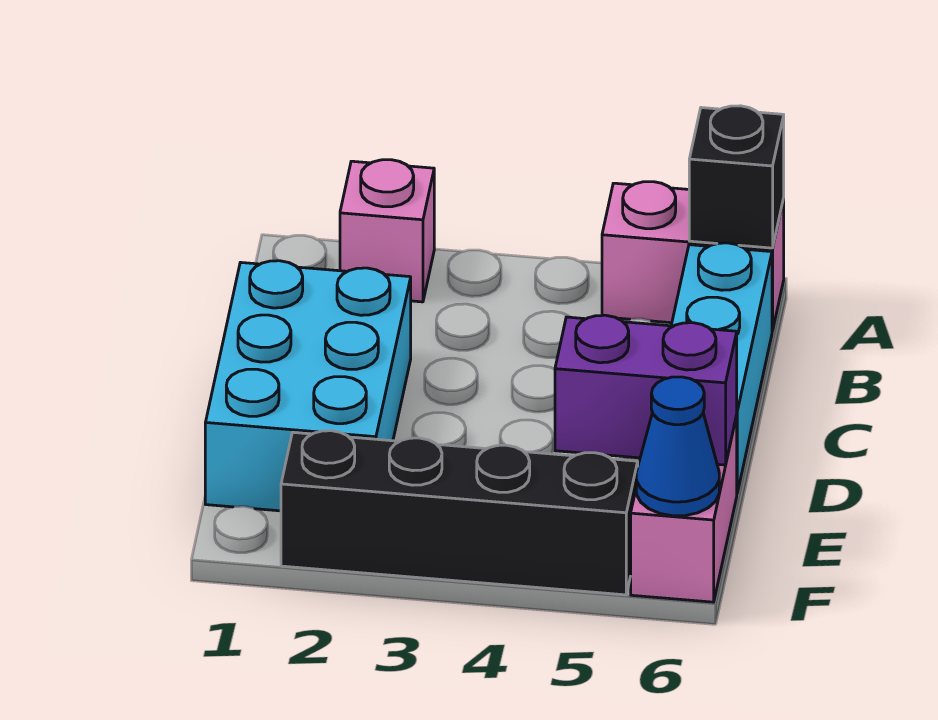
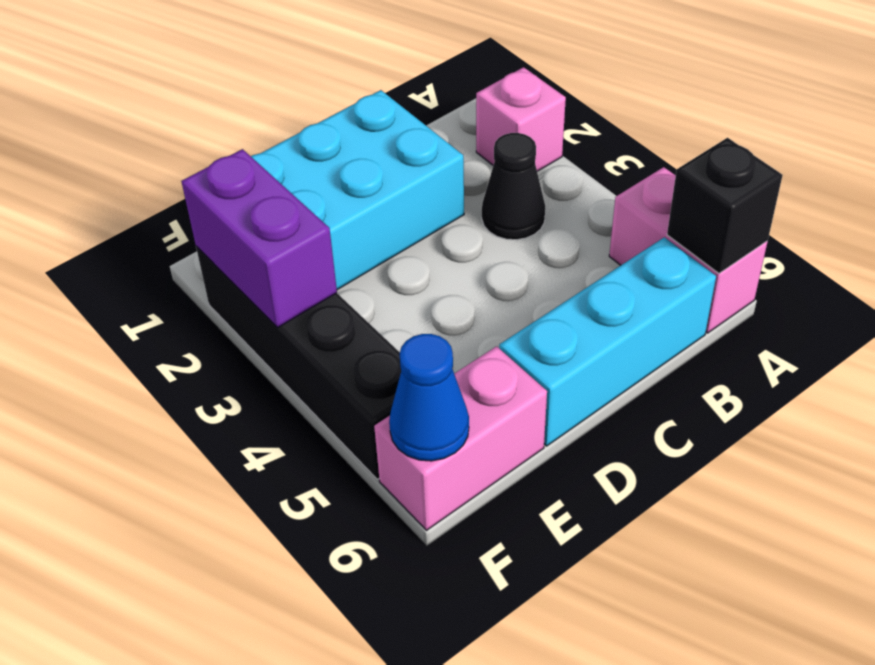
none -> black 1x1 cone [482,133,545,240]
purple 1x2 brick [555,315,737,465] -> purple 1x2 brick moved to [181,149,337,328]

